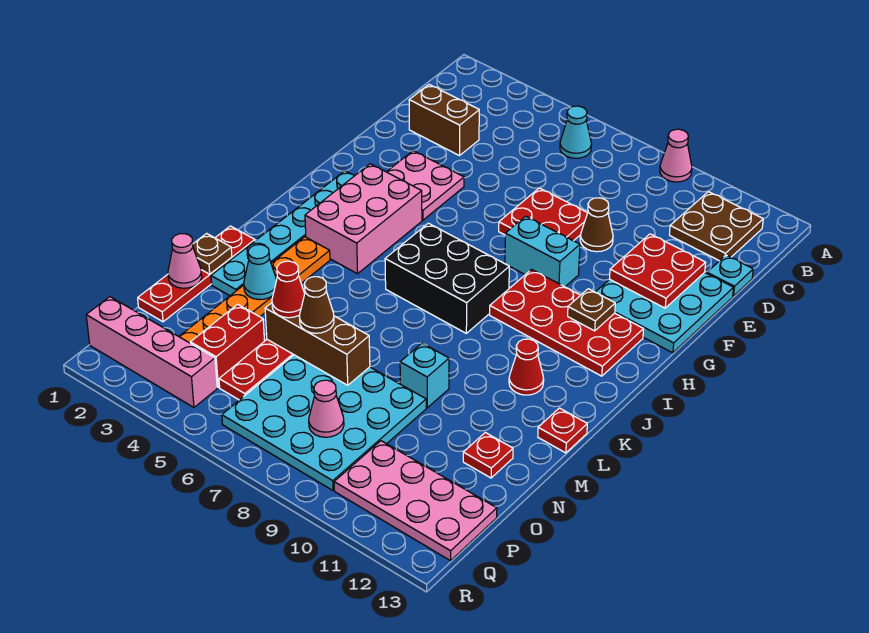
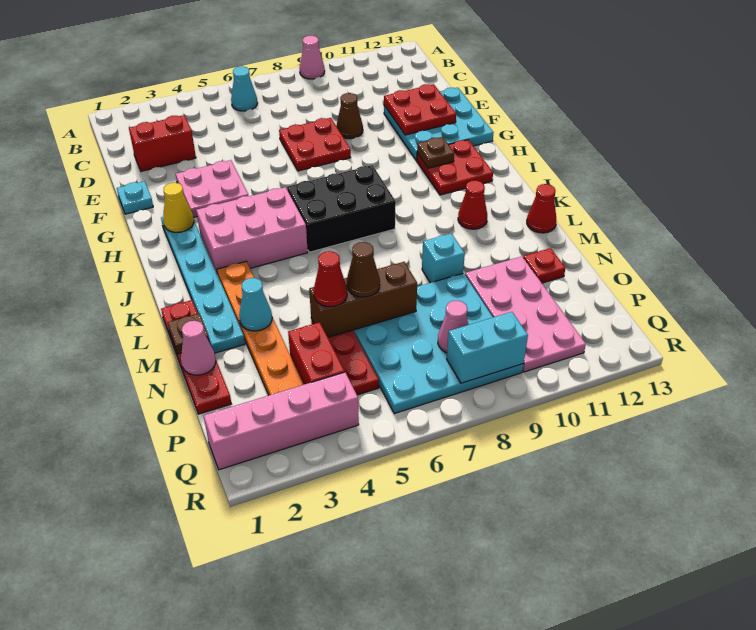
brown 2x2 plate [670,192,763,261] -> none
brown 1x2 brick [409,85,479,156] -> red 1x2 brick [129,115,196,171]
cyan 1x1 plate [707,255,753,296] -> cyan 1x1 plate moved to [117,181,153,214]
cyan 1x2 brick [505,216,580,287] -> cyan 1x2 brick moved to [447,312,528,383]
none -> yellow 1x1 cone [163,183,194,232]
pink 2x3 brick [305,164,422,274] -> pink 2x3 brick turned to [196,187,308,272]
red 2x4 plate [490,269,644,376] -> red 2x2 plate [417,140,493,195]
red 1x1 plate [538,408,587,453] -> red 1x1 cone [527,184,557,233]
pink 2x4 plate [334,441,497,561] -> pink 2x4 plate turned to [465,257,586,372]

